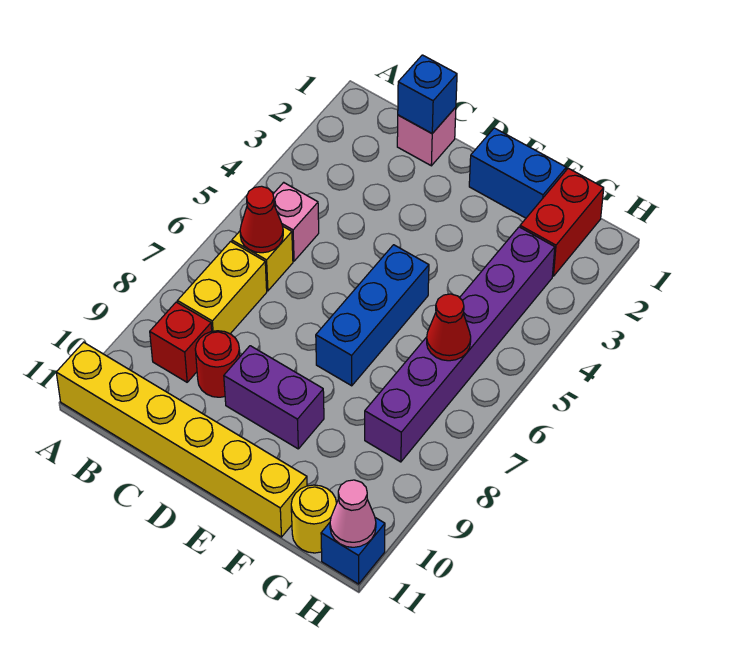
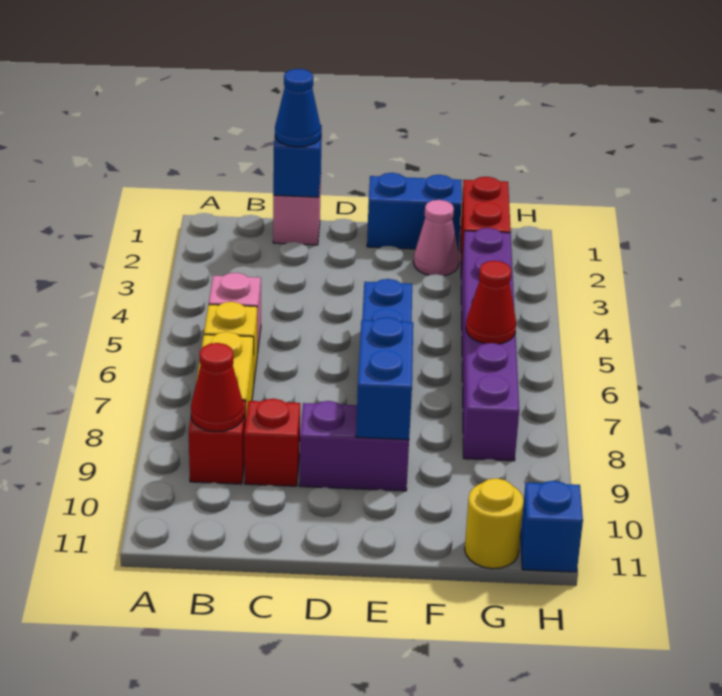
yellow 1x6 brick [56,342,307,537] -> none
red 1x1 cone [240,186,283,253] -> red 1x1 cone moved to [191,343,244,432]
none -> blue 1x1 cone [275,69,321,147]
red 1x1 round brick [195,331,240,397] -> red 1x1 brick [244,399,300,486]
none -> blue 1x2 brick [356,317,413,440]
pink 1x1 cone [330,480,376,547] -> pink 1x1 cone moved to [414,200,459,276]

